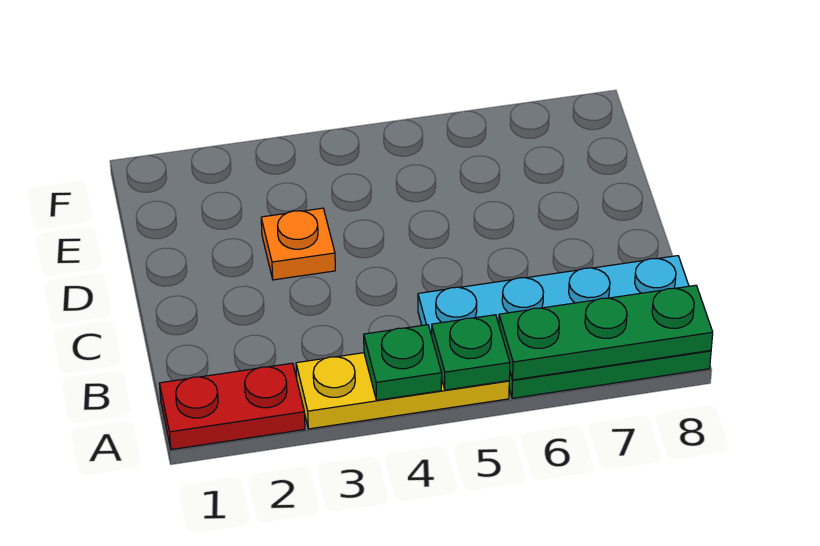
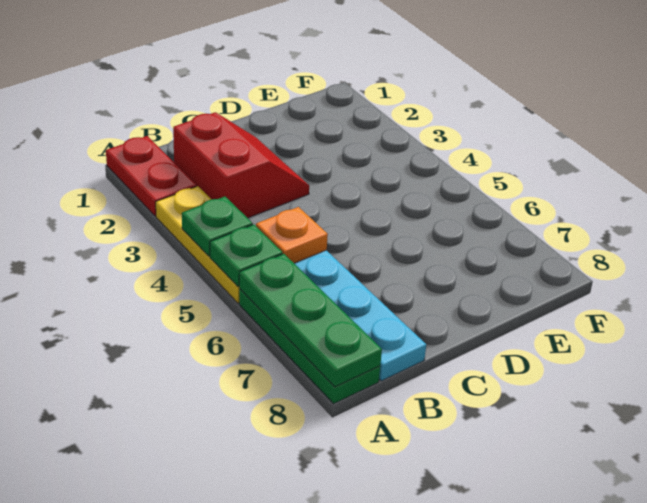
none -> red 2x2 slope [173,112,309,218]
orange 1x1 plate [261,208,335,280] -> orange 1x1 plate moved to [256,207,328,263]

